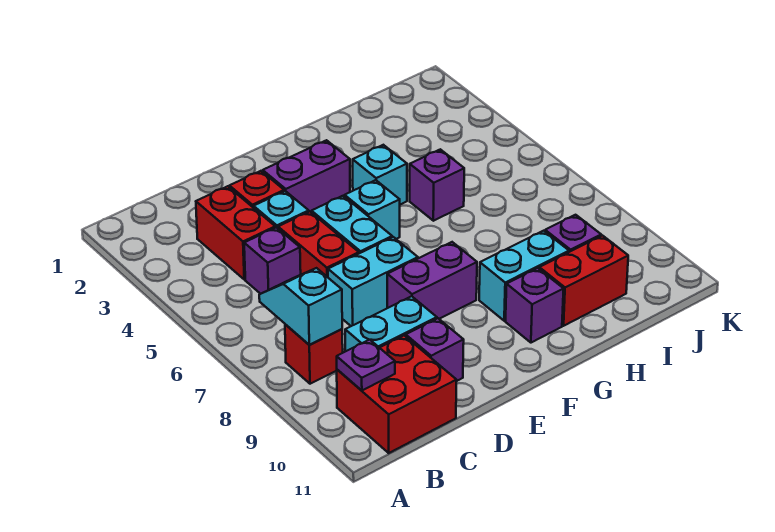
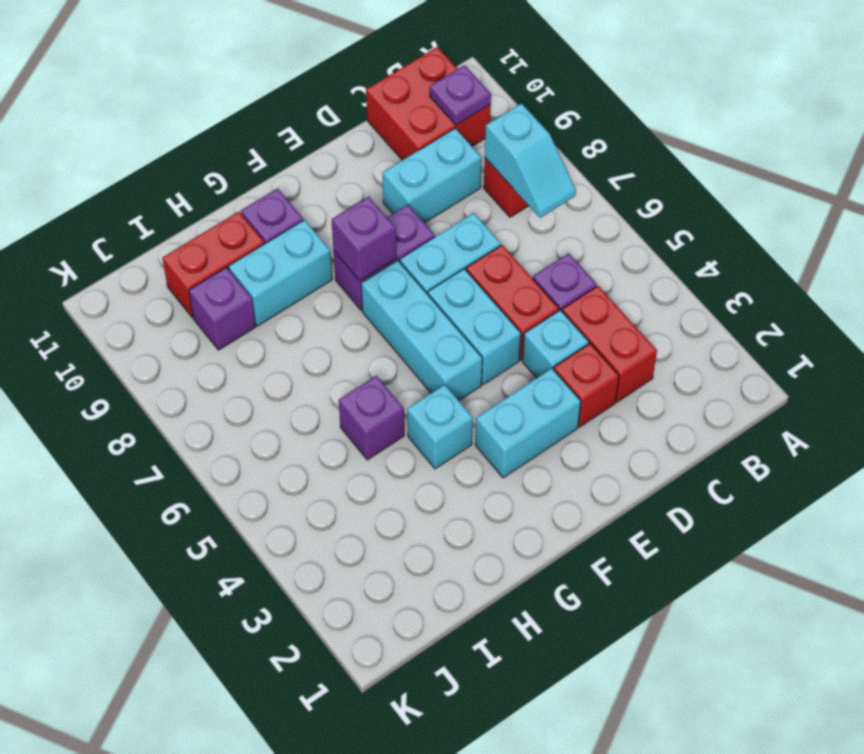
purple 1x1 brick [406,318,464,381] -> purple 1x1 brick moved to [332,197,397,281]
purple 1x2 brick [263,140,350,213] -> cyan 1x2 brick [475,369,581,478]
cyan 1x1 brick [345,180,400,239] -> cyan 1x3 brick [361,260,482,401]

